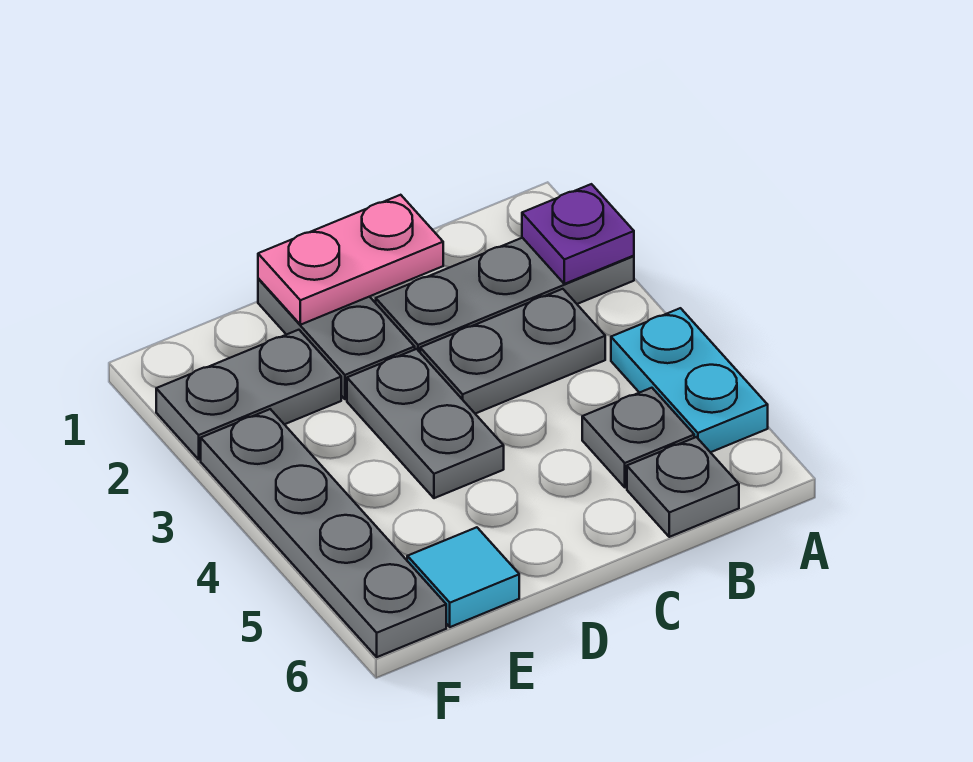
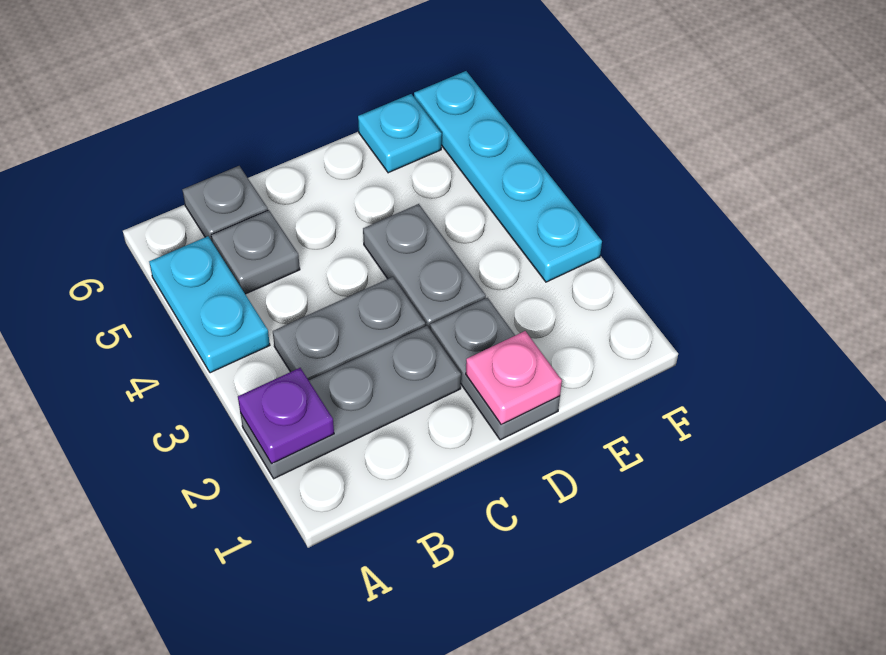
pink 1x2 plate [258,195,443,325] -> pink 1x1 plate [466,331,562,425]
grey 1x2 plate [156,330,341,459] -> none
cyan 1x1 tile [407,527,519,627] -> cyan 1x1 plate [358,94,442,173]
grey 1x4 plate [201,409,446,657] -> cyan 1x4 plate [414,71,602,282]

